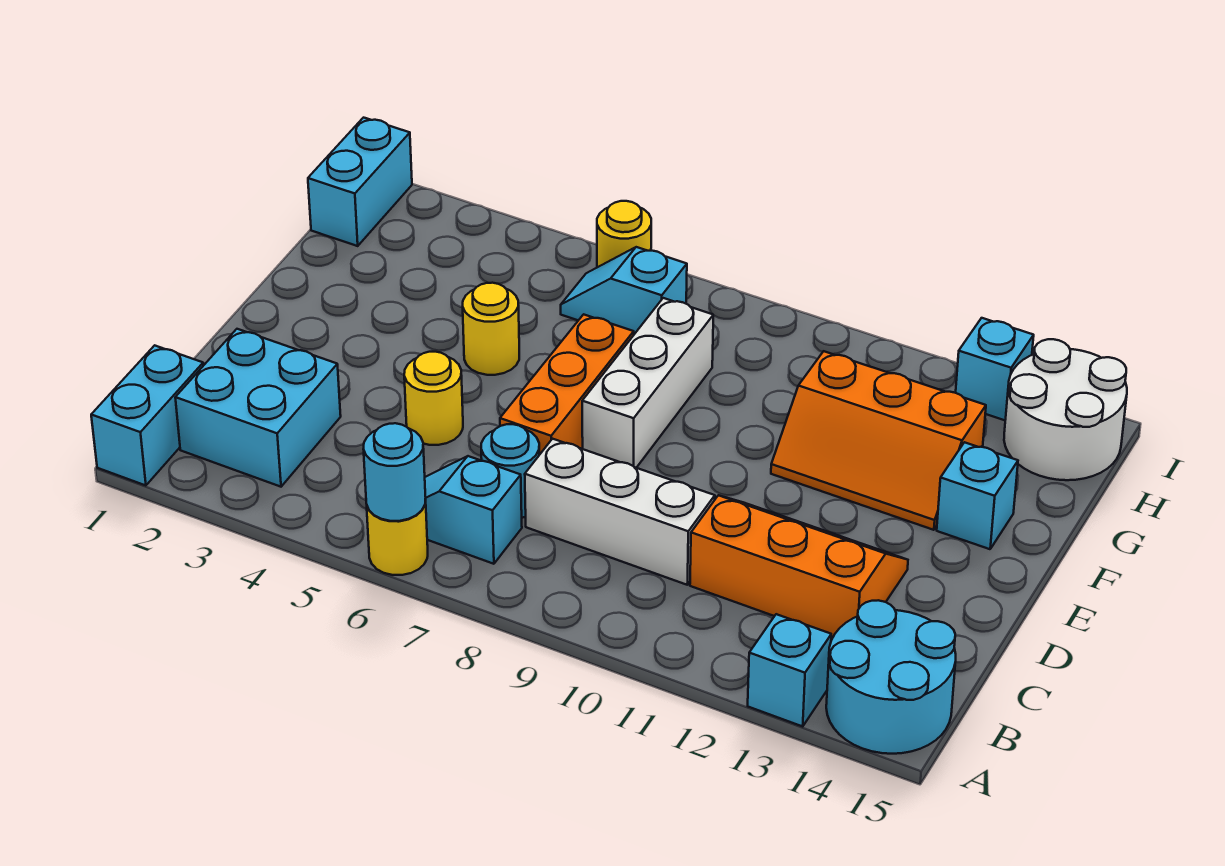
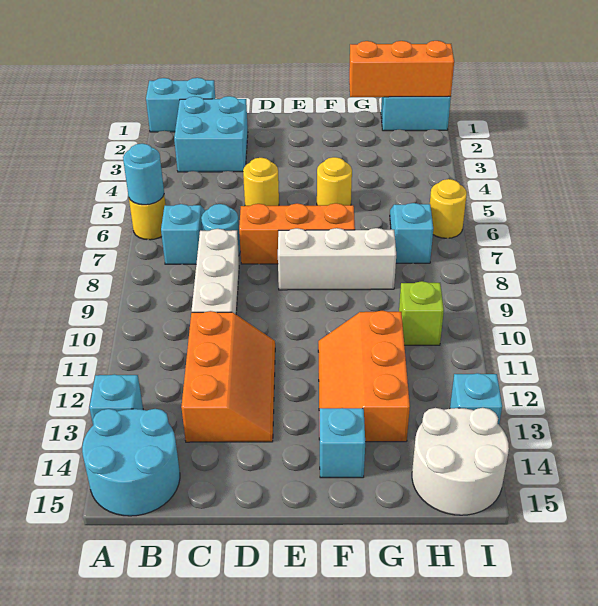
none -> orange 1x3 brick [349,41,454,97]
none -> lime 1x1 brick [399,281,444,345]

